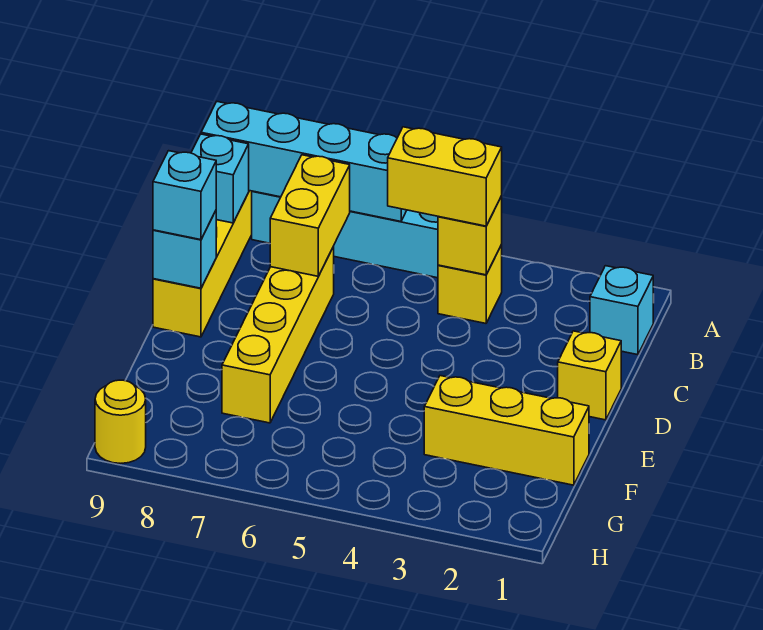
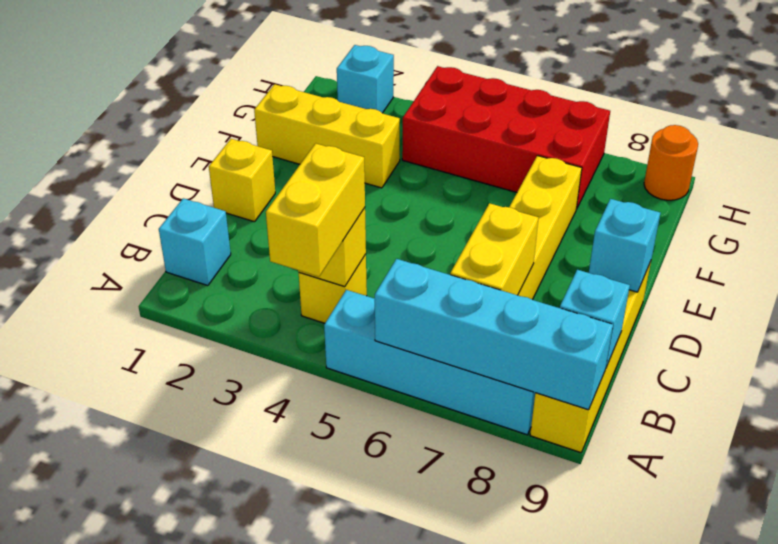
yellow 1x2 brick [388,127,502,226] -> yellow 1x2 brick turned to [266,144,365,277]
cyan 1x1 brick [153,151,216,240] -> cyan 1x1 brick moved to [337,45,394,113]
none -> red 2x4 brick [402,66,610,209]
yellow 1x1 round brick [95,380,146,463] -> orange 1x1 round brick [644,125,698,200]

